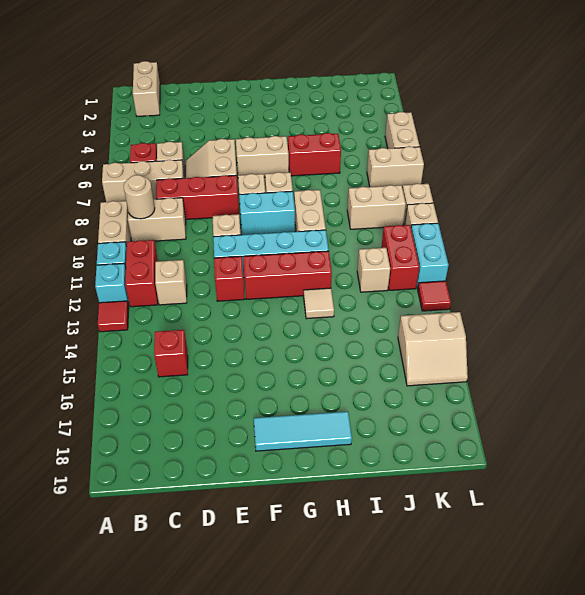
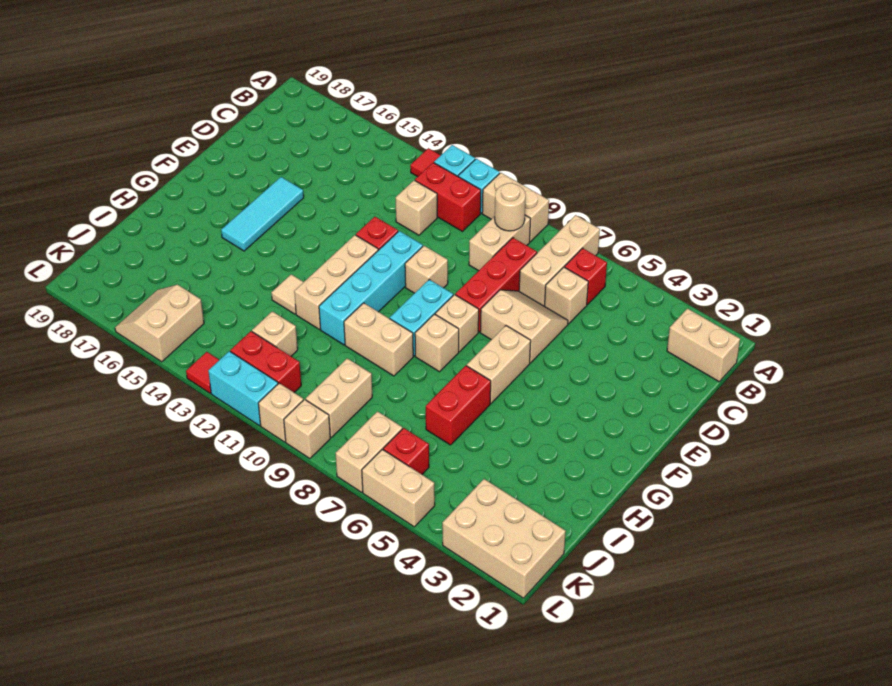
red 1x1 brick [154,330,188,377] -> red 1x1 brick moved to [383,428,429,474]
red 1x3 brick [243,251,332,299] -> tan 1x3 brick [294,235,378,329]
cyan 1x3 tile [254,412,352,451] -> cyan 1x3 tile moved to [221,177,304,251]
none -> tan 2x3 brick [442,479,566,598]

